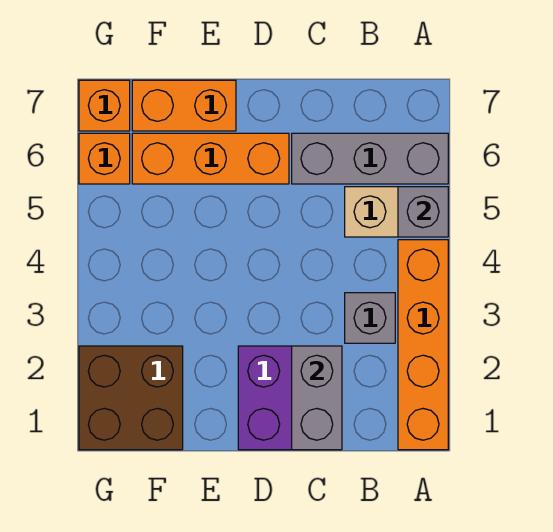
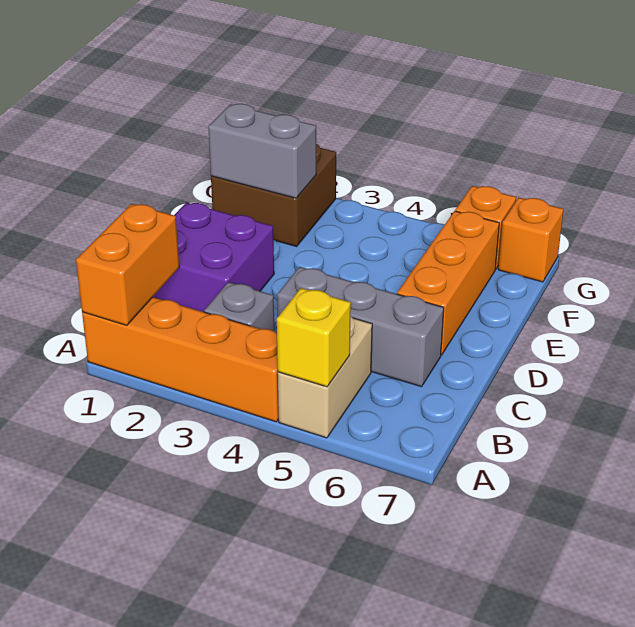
grey 1x1 brick [398,187,448,237] -> yellow 1x1 brick [277,288,351,387]
grey 1x3 brick [292,133,448,184] -> grey 1x3 brick turned to [277,267,444,387]
grey 1x2 brick [292,346,342,450] -> grey 1x2 brick moved to [208,104,316,198]
orange 1x2 brick [132,80,236,131] -> orange 1x2 brick moved to [76,204,179,325]

